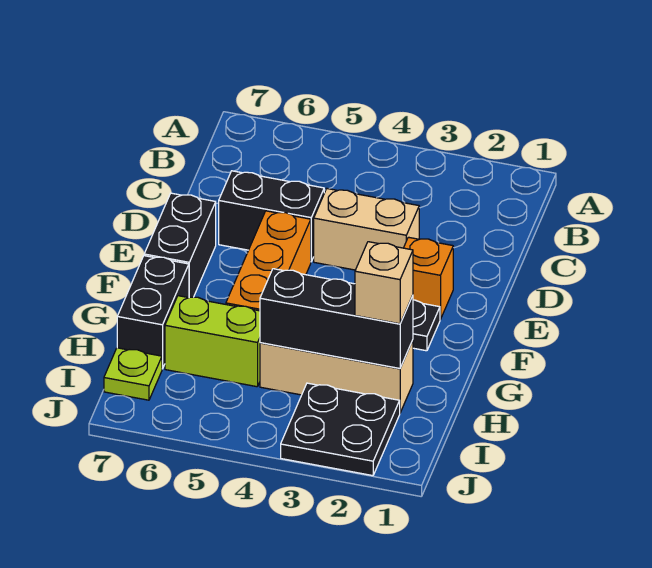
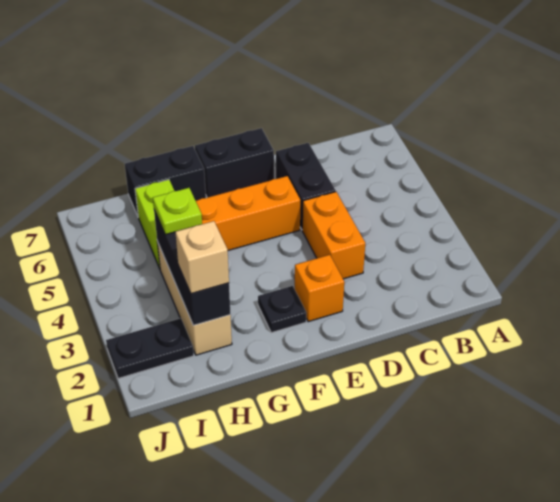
tan 1x2 brick [314,189,419,270] -> orange 1x2 brick [302,192,365,279]
black 2x2 plate [281,383,400,476] -> black 1x2 plate [106,318,194,378]
lime 1x1 plate [104,348,162,400] -> lime 1x1 plate moved to [153,188,202,235]

